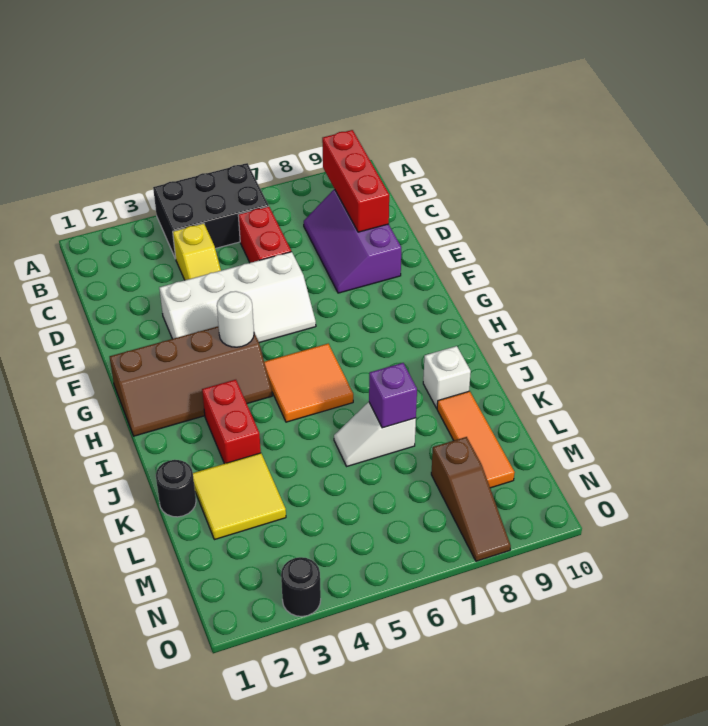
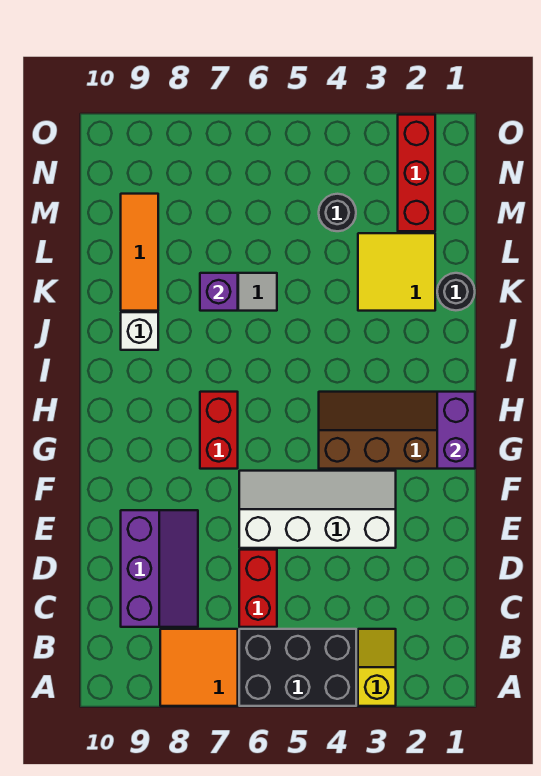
red 1x3 brick [322,130,389,232] -> red 1x3 brick moved to [398,115,435,231]
yellow 1x2 slope [173,223,221,280] -> yellow 1x2 slope moved to [358,629,396,706]
none -> purple 1x2 brick [437,392,475,469]
white 1x1 round brick [217,291,254,347] -> none
orange 2x2 tile [264,344,353,422] -> orange 2x2 tile moved to [160,629,238,706]
red 1x2 brick [202,380,261,464] -> red 1x2 brick moved to [200,392,238,469]
brown 1x3 slope [431,437,511,561] -> none
black 1x1 round brick [281,557,321,616] -> black 1x1 round brick moved to [319,194,356,231]

